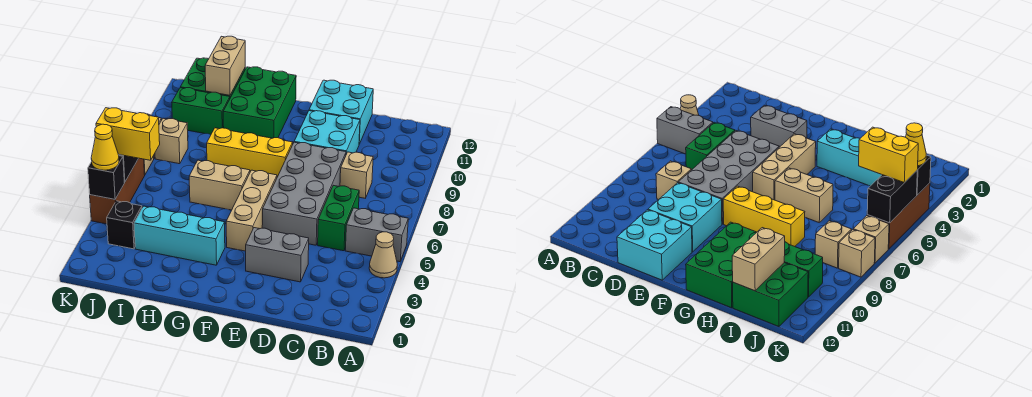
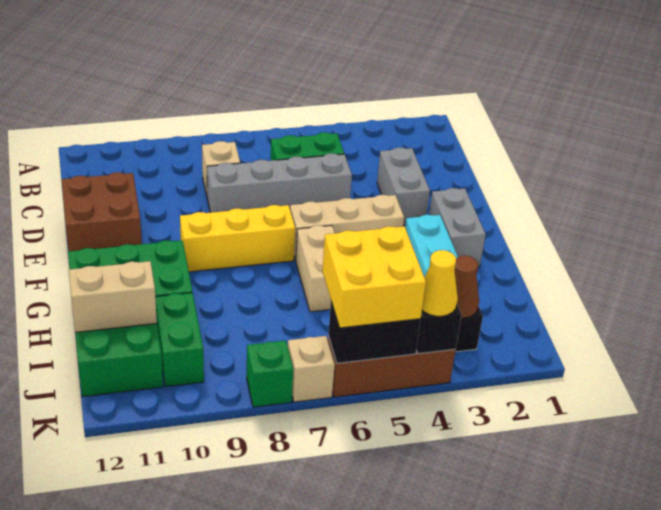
tan 1x1 cone [369,232,397,278] -> none
grey 1x2 brick [345,208,408,262] -> grey 1x2 brick moved to [429,188,486,267]
grey 2x4 brick [262,142,346,245] -> grey 1x4 brick [207,153,352,213]
cyan 2x2 brick [294,111,360,154] -> none
cyan 2x2 brick [309,80,373,144] -> brown 2x2 brick [61,172,142,251]
yellow 1x3 brick [207,128,293,177] -> yellow 1x3 brick turned to [180,205,295,272]
none -> brown 1x1 cone [454,256,479,318]
yellow 1x2 brick [96,108,160,160] -> yellow 2x2 brick [322,226,426,328]
tan 1x1 brick [155,118,188,164] -> none
tan 1x1 brick [839,230,875,277] -> green 1x1 brick [247,340,293,407]

